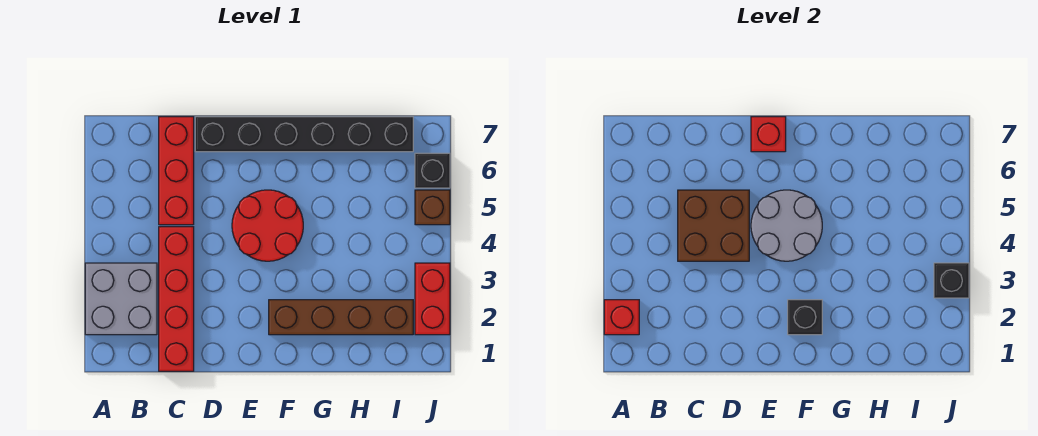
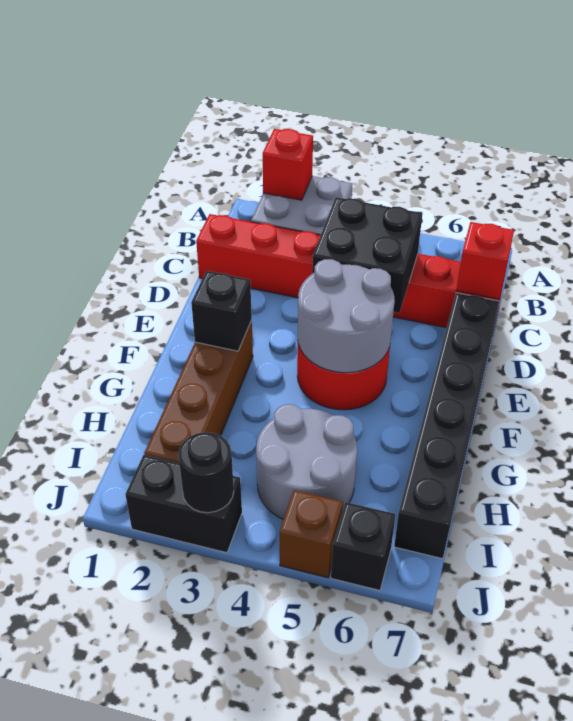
brown 2x2 brick [678,190,749,261] -> black 2x2 brick [312,197,423,313]
red 1x1 brick [751,117,786,152] -> red 1x1 brick moved to [456,222,514,299]
none -> grey 2x2 round brick [256,404,357,519]
red 1x2 brick [415,263,450,335] -> black 1x2 brick [125,455,242,553]
black 1x1 brick [934,263,969,298] -> black 1x1 round brick [178,432,234,513]

